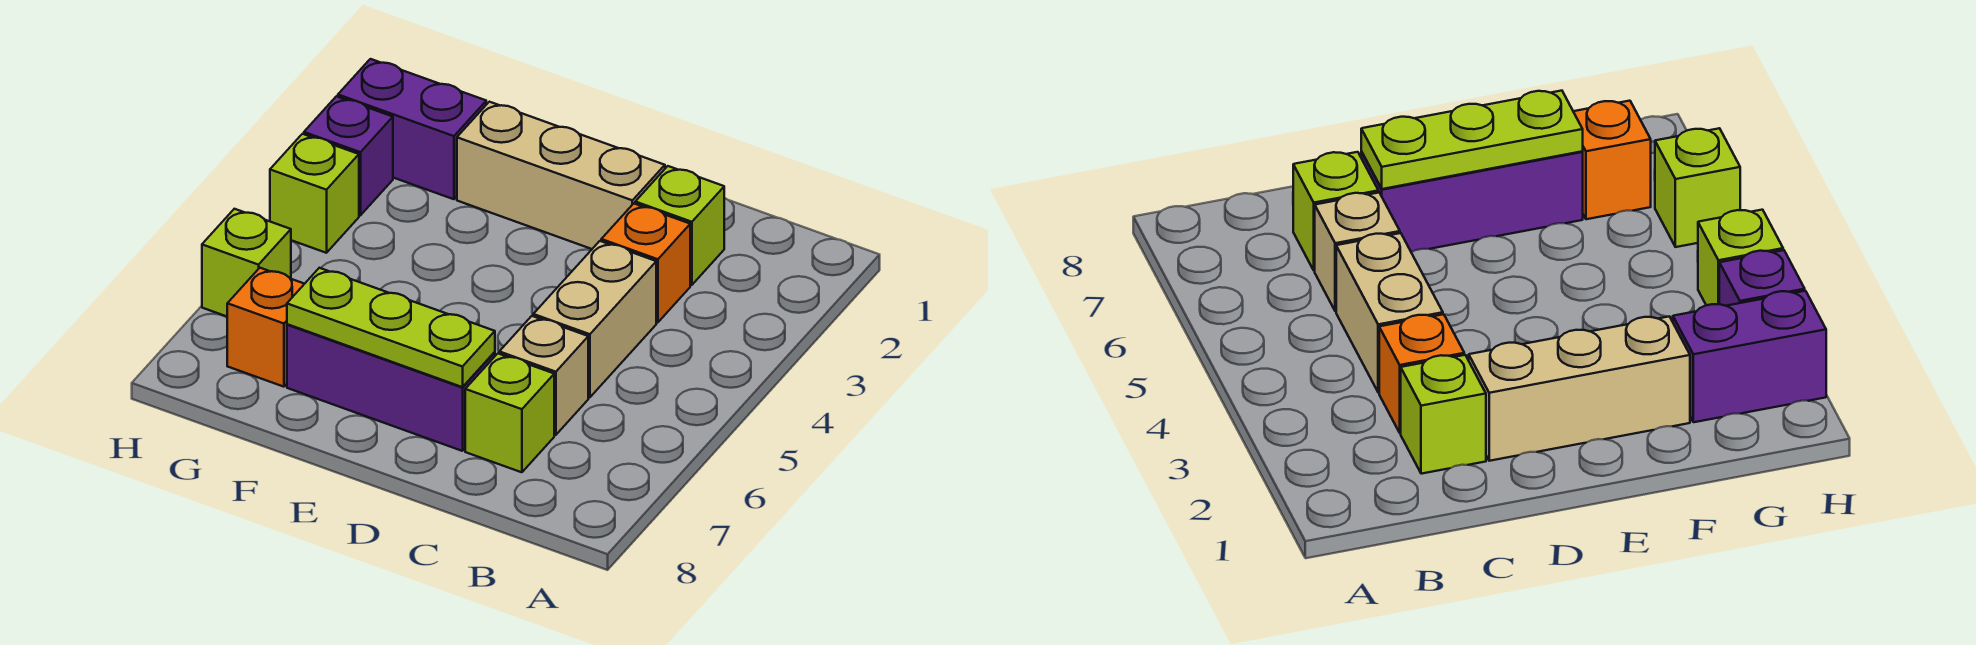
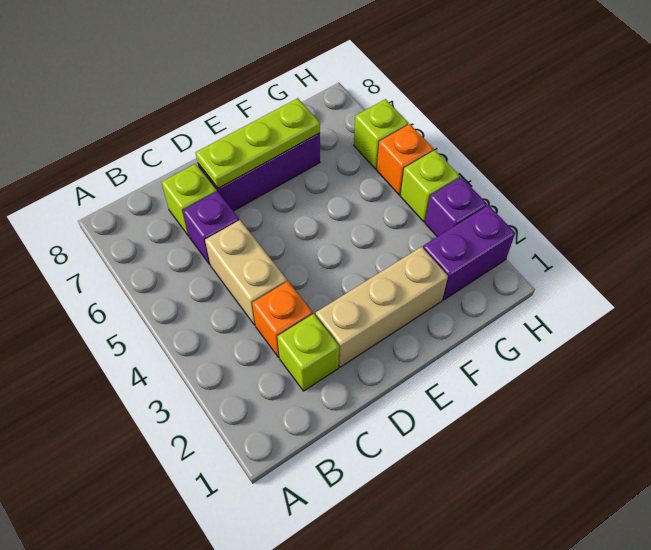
tan 1x1 brick [499,316,588,435] -> purple 1x1 brick [183,191,239,264]
orange 1x1 brick [227,268,304,387] -> orange 1x1 brick moved to [377,124,434,195]

